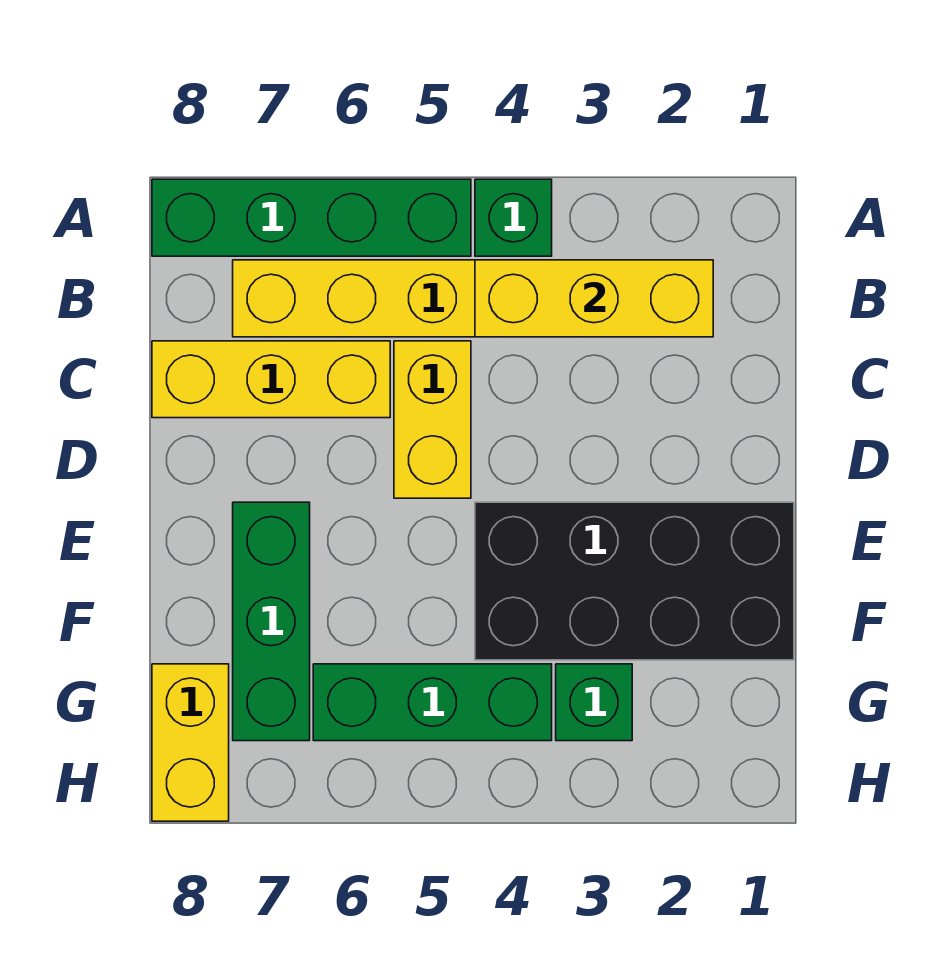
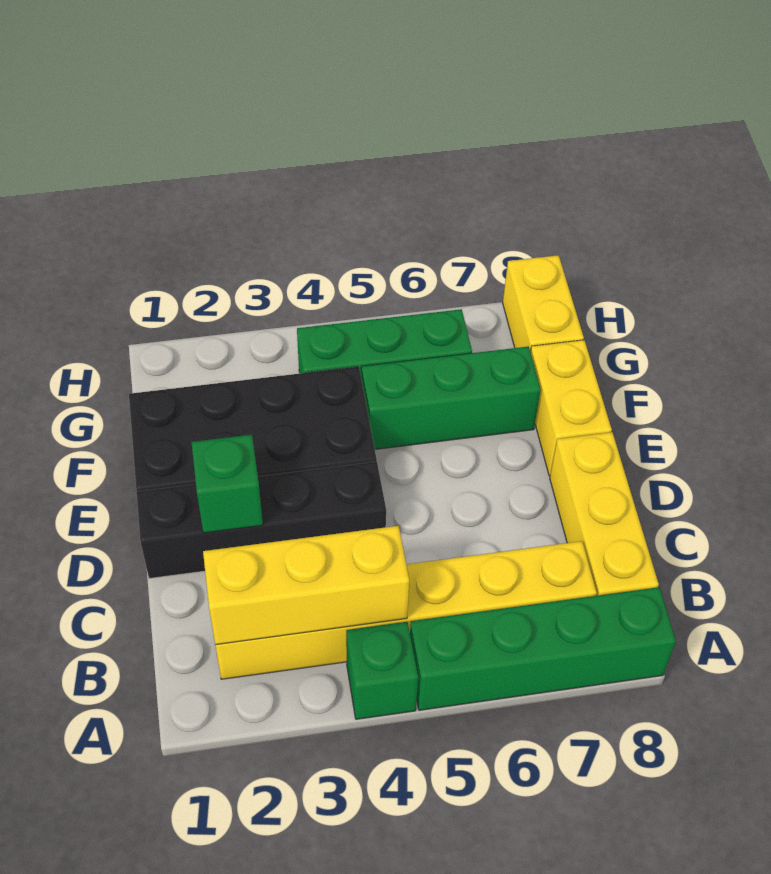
yellow 1x2 brick [394,341,471,498] -> yellow 1x2 brick moved to [530,340,612,476]
yellow 1x3 brick [152,341,390,418] -> yellow 1x3 brick turned to [550,432,659,596]
none -> black 1x4 brick [137,462,386,578]
green 1x3 brick [233,502,310,741] -> green 1x3 brick turned to [362,347,541,449]
green 1x1 brick [556,664,632,741] -> green 1x1 brick moved to [191,435,263,533]

